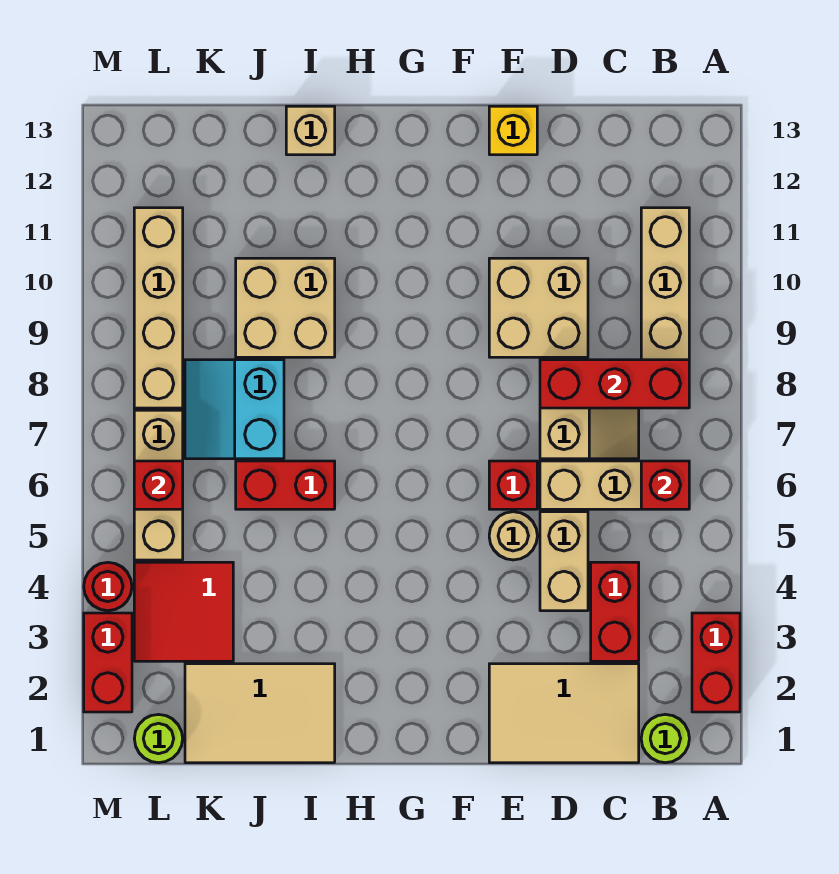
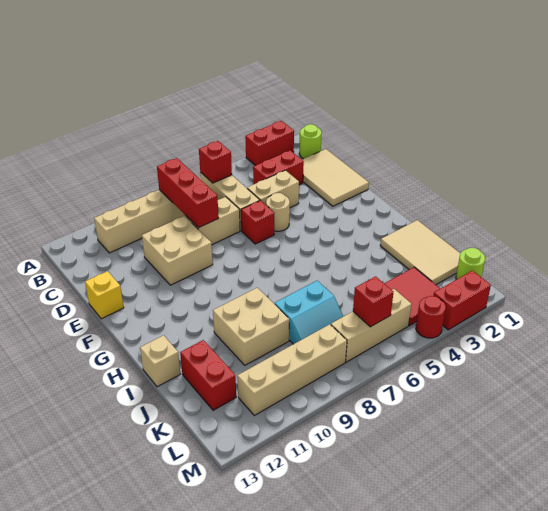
red 1x2 brick [236,461,335,509] -> red 1x2 brick moved to [180,340,236,410]

